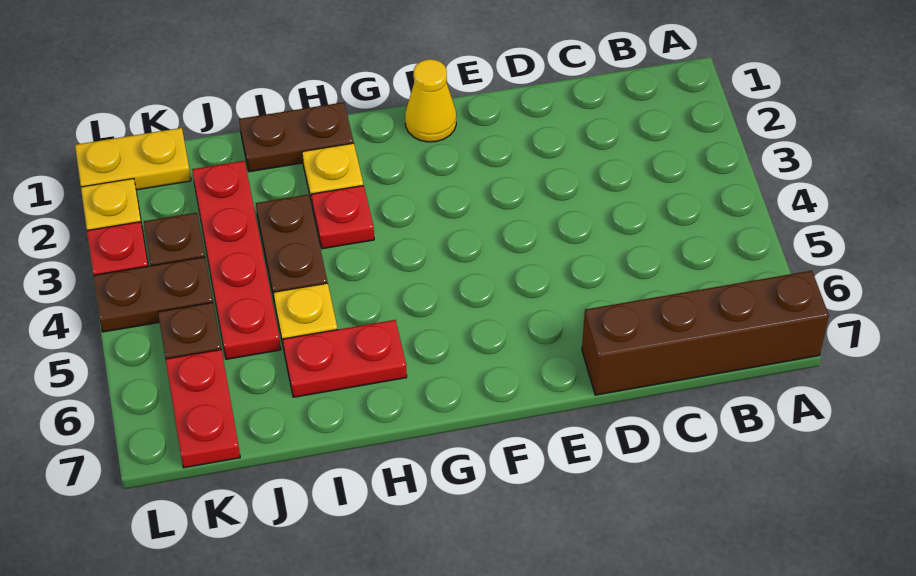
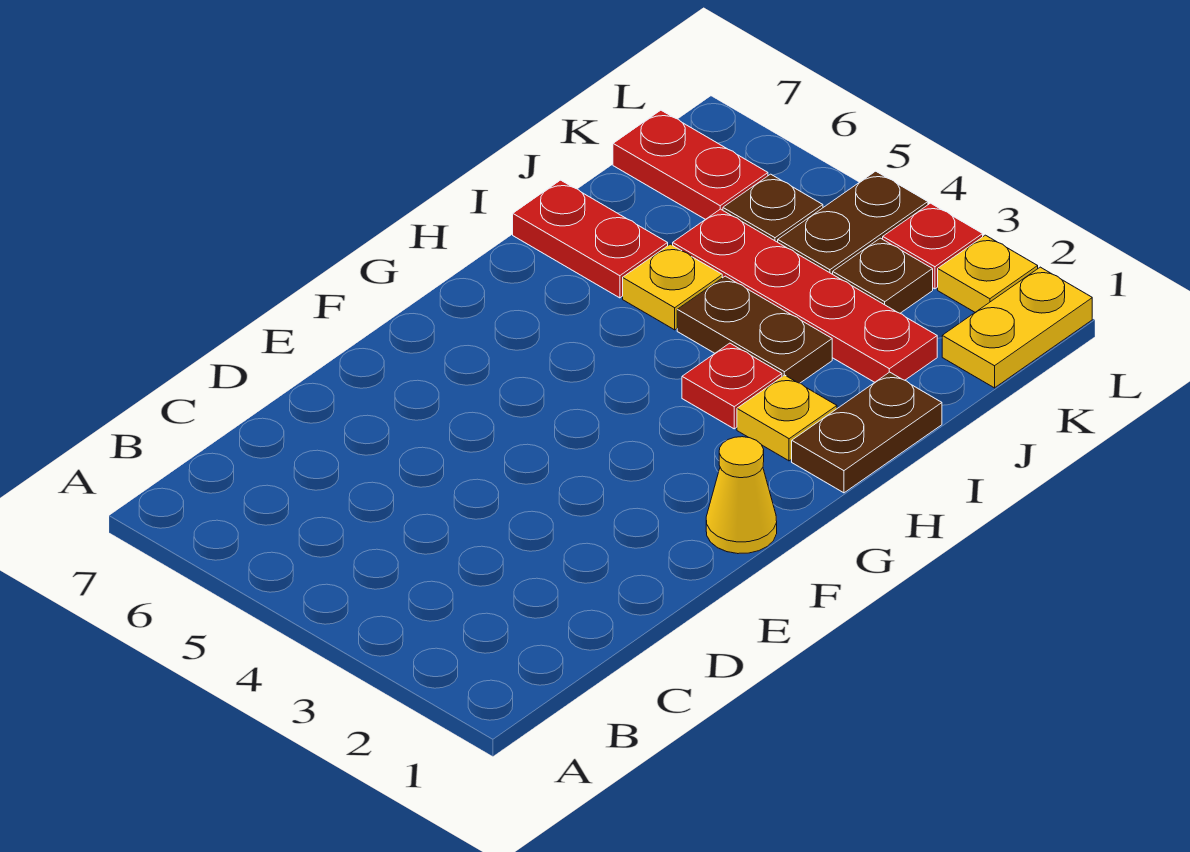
brown 1x4 brick [582,271,829,395] -> none
red 1x2 plate [283,320,407,397] -> red 1x2 plate turned to [513,180,668,298]

